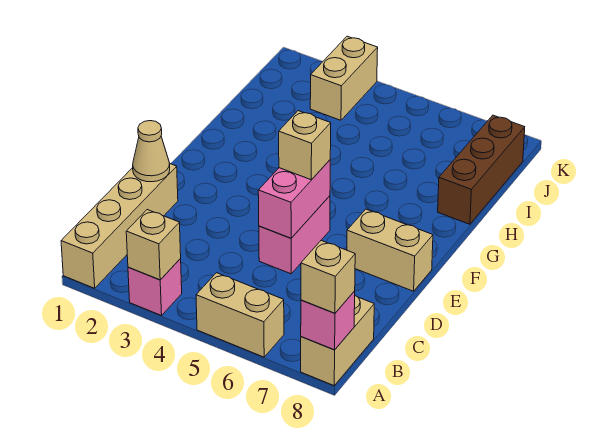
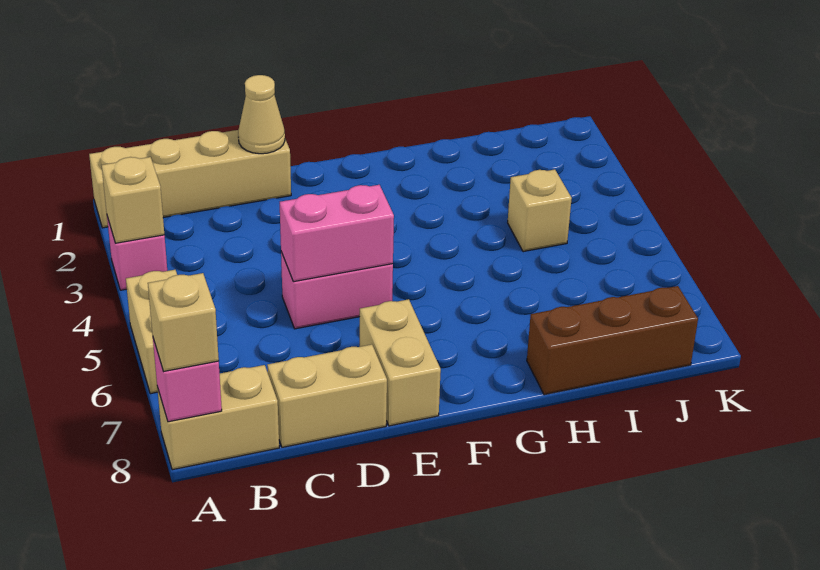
tan 1x1 brick [279,111,331,180] -> tan 1x1 brick moved to [508,169,572,252]
tan 1x2 brick [310,36,378,120] -> tan 1x2 brick moved to [267,344,387,447]

